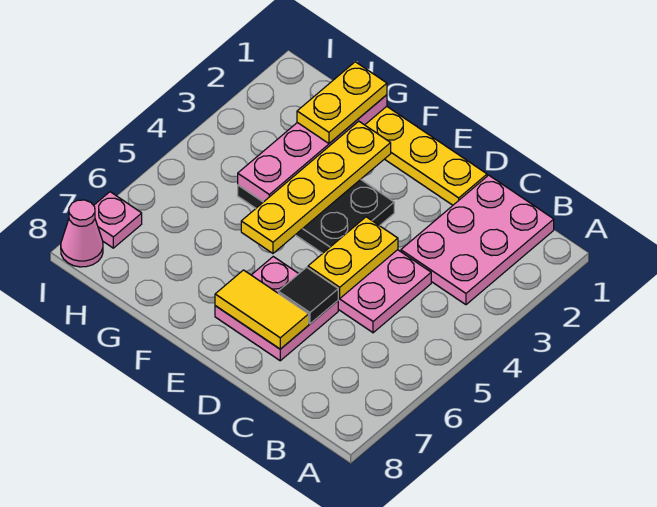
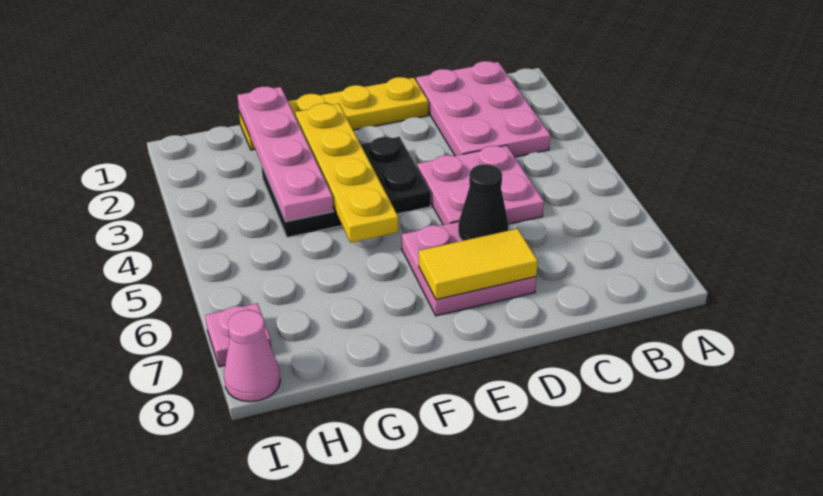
yellow 1x2 plate [308,217,398,299] -> none
black 1x1 tile [278,267,338,324] -> black 1x1 cone [458,164,509,241]
yellow 1x2 plate [297,62,387,143] -> none

